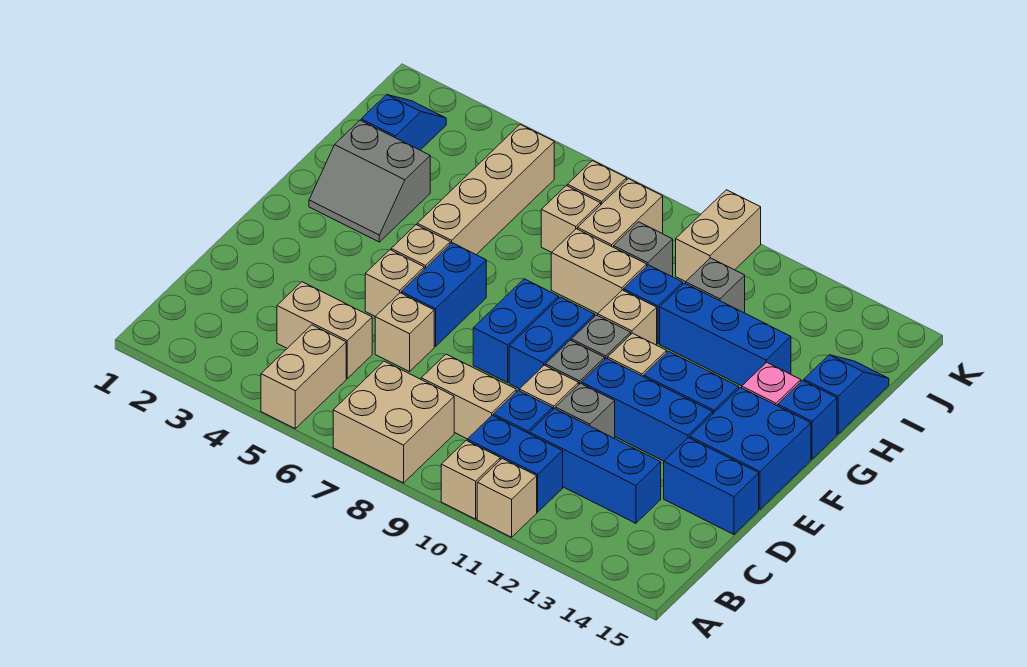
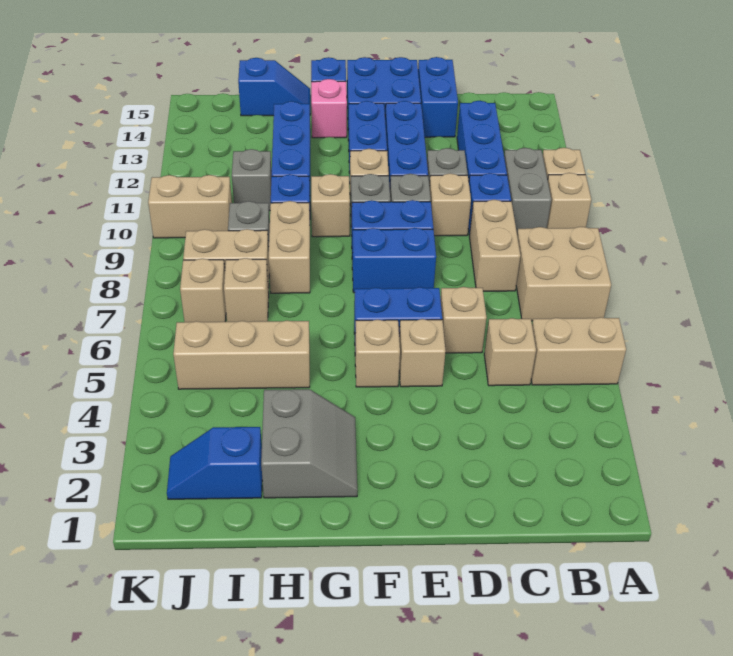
blue 1x2 brick [467,415,563,512] -> grey 1x2 brick [504,148,551,232]
tan 1x2 brick [277,282,372,378] -> tan 1x1 brick [484,318,536,386]
tan 1x4 brick [417,124,554,255] -> tan 1x3 brick [173,320,310,389]
blue 1x2 slope [804,355,889,434] -> blue 1x2 slope turned to [238,58,310,116]

